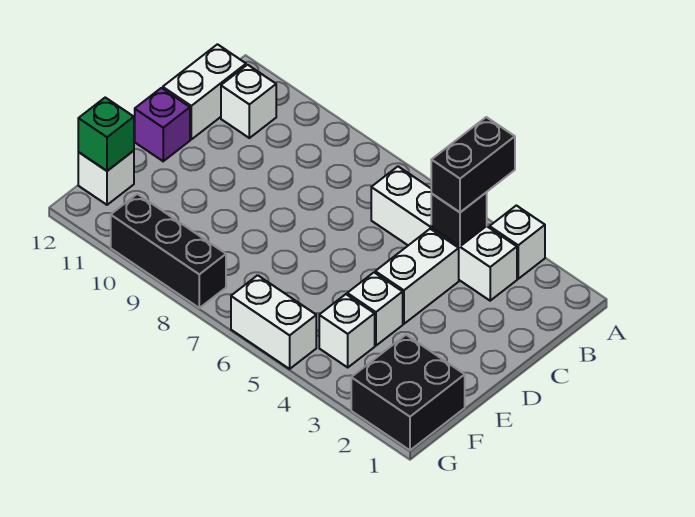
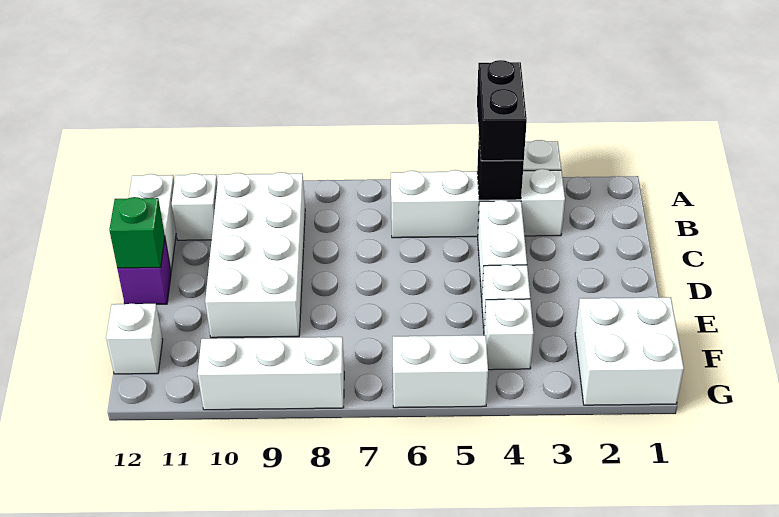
none -> white 2x4 brick [205,172,305,338]
black 2x2 brick [351,335,465,450] -> white 2x2 brick [575,297,684,405]
green 1x1 brick [78,98,134,171] -> green 1x1 brick moved to [109,197,165,268]
black 1x3 brick [111,194,226,308] -> white 1x3 brick [198,337,344,410]

